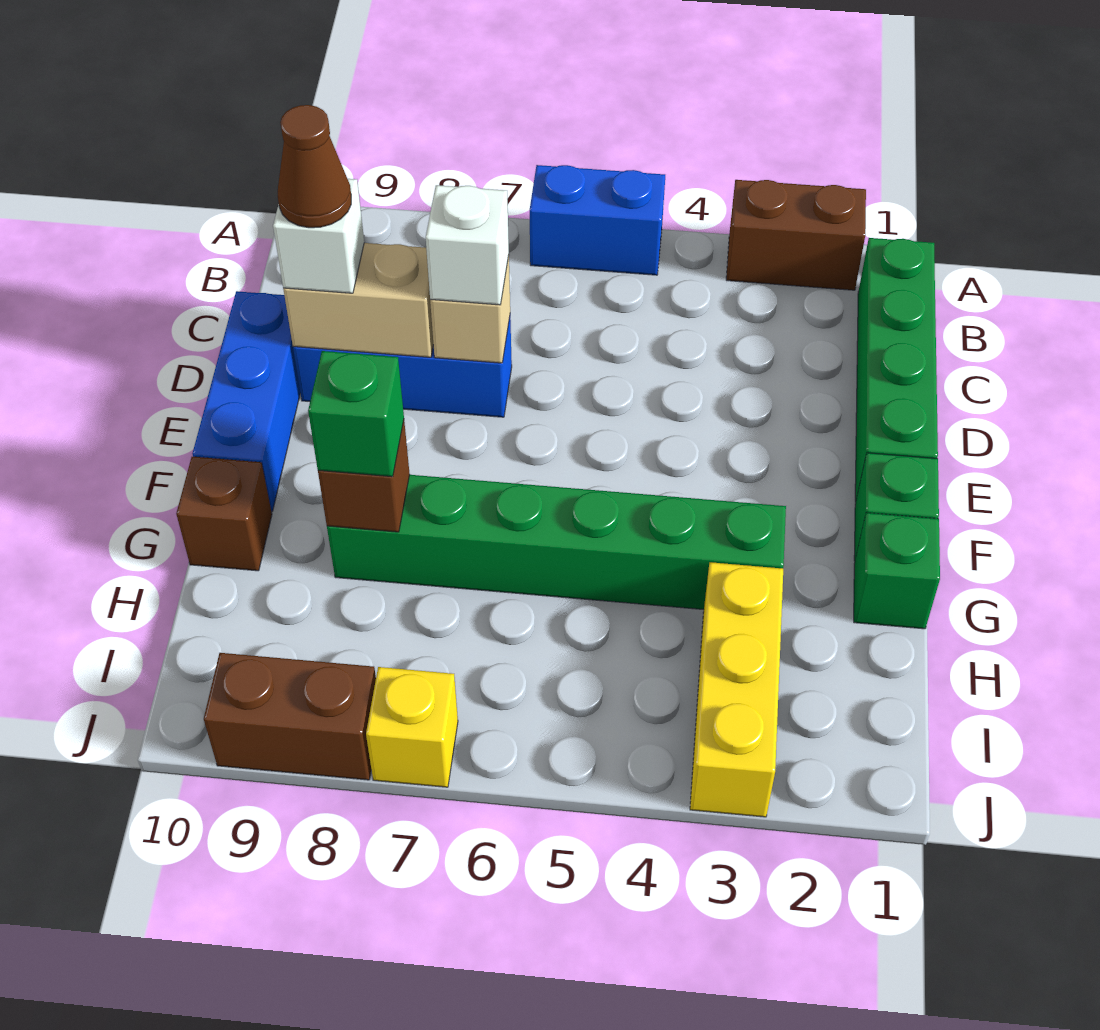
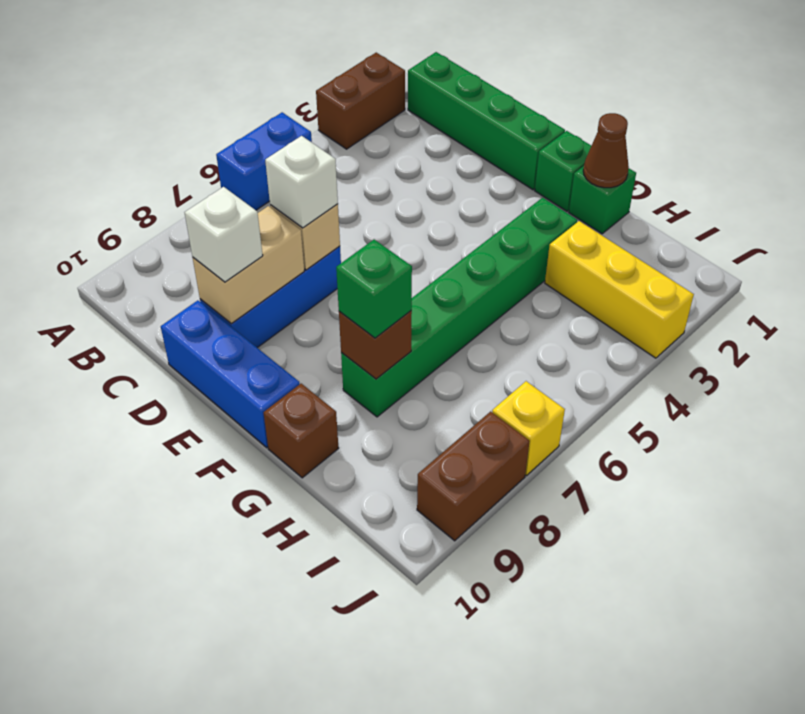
brown 1x1 cone [278,105,351,228] -> brown 1x1 cone moved to [583,113,629,188]

